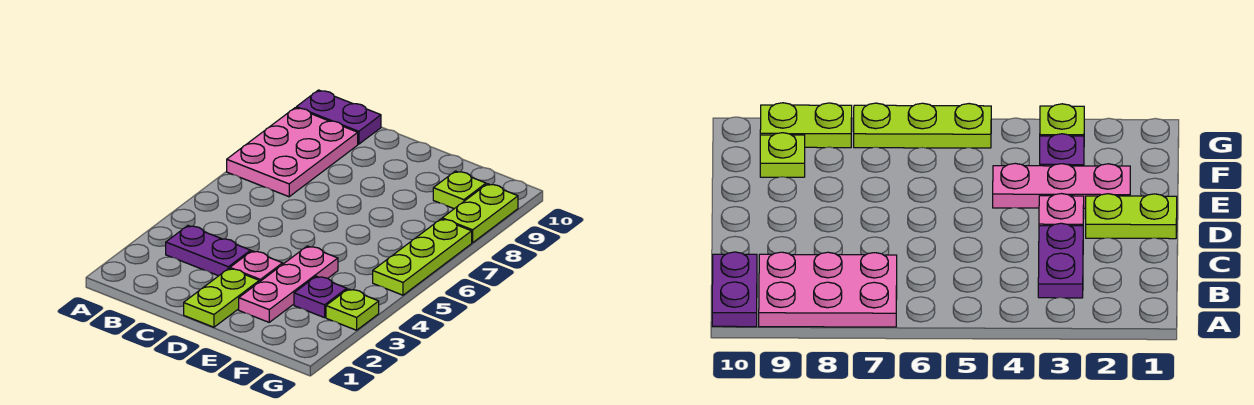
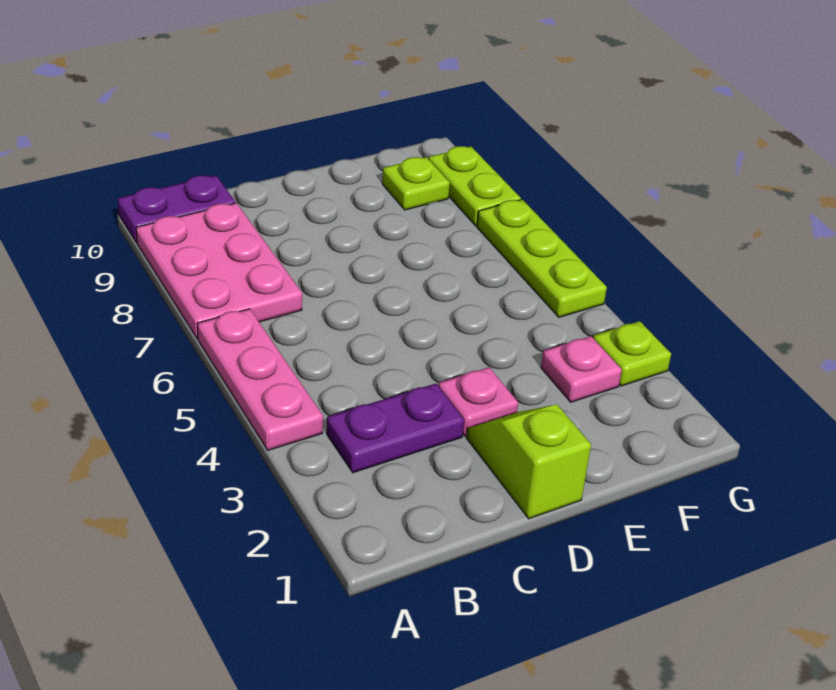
lime 1x2 plate [184,268,259,327] -> lime 1x2 slope [466,405,591,519]
pink 1x3 plate [239,246,338,322] -> pink 1x3 plate moved to [197,309,323,450]
purple 1x1 plate [294,276,347,318] -> pink 1x1 plate [541,336,622,402]

